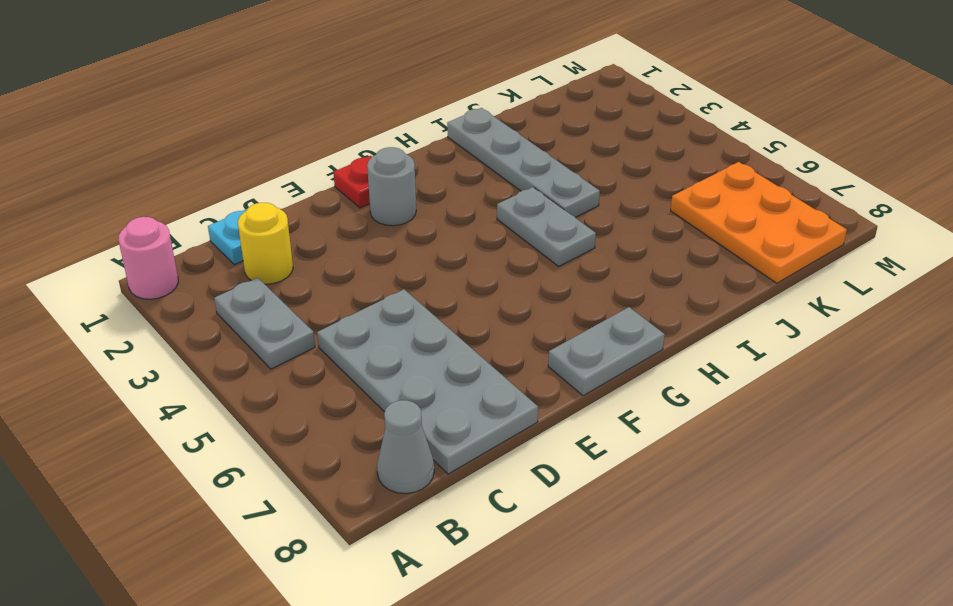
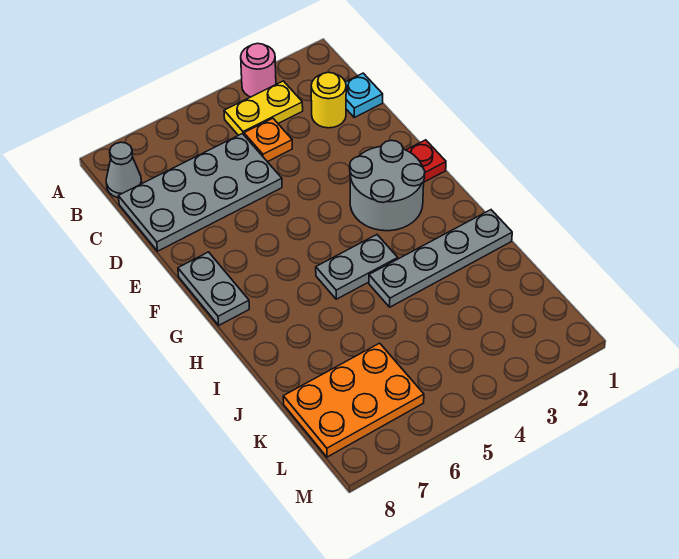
pink 1x1 round brick [119,217,178,299] -> pink 1x1 round brick moved to [241,43,276,97]
grey 1x2 plate [214,278,315,369] -> yellow 1x2 plate [224,81,303,135]
none -> orange 1x1 plate [244,118,292,162]
grey 1x1 round brick [367,147,416,226] -> grey 2x2 round brick [350,140,425,231]

